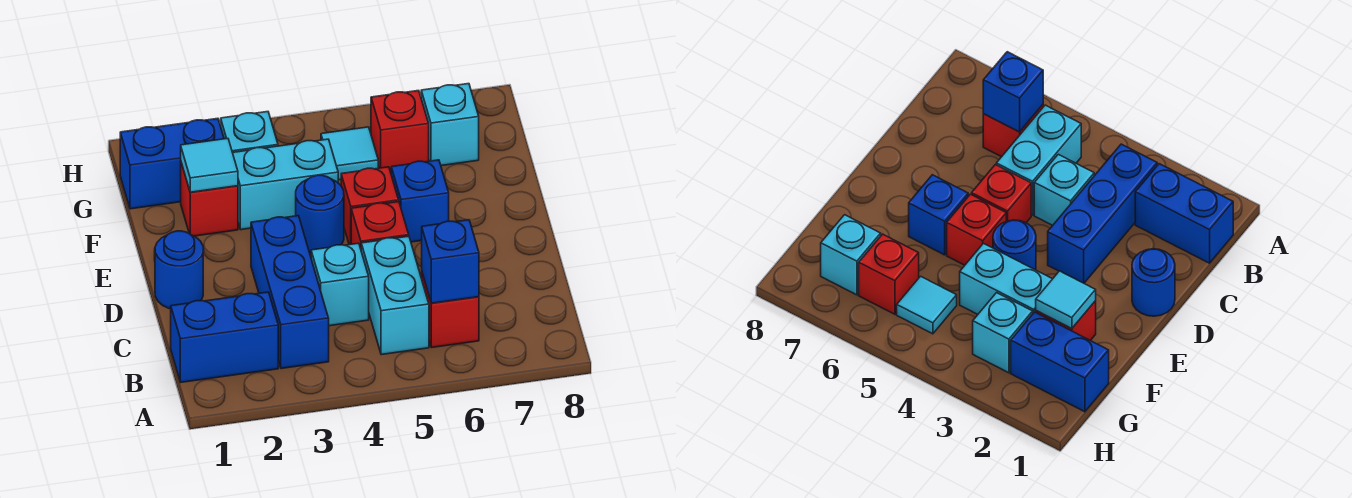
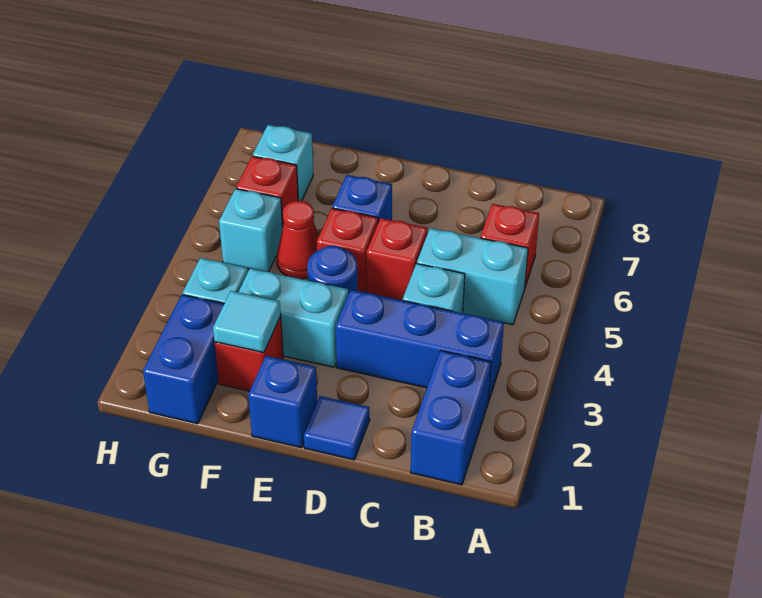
blue 1x1 brick [422,220,479,303] -> blue 1x1 brick moved to [248,356,317,448]
blue 1x1 round brick [155,231,203,309] -> blue 1x1 tile [304,396,370,460]
cyan 1x2 brick [233,139,338,230] -> cyan 1x2 brick turned to [239,268,348,367]
none -> red 1x1 cone [276,201,319,279]
cyan 1x1 tile [321,127,378,180] -> cyan 1x1 brick [219,189,283,272]

